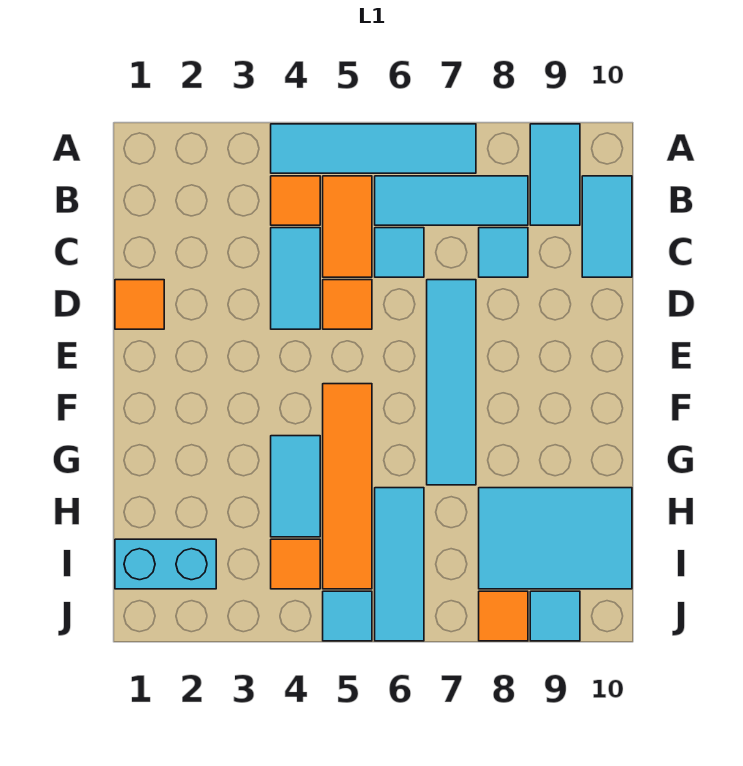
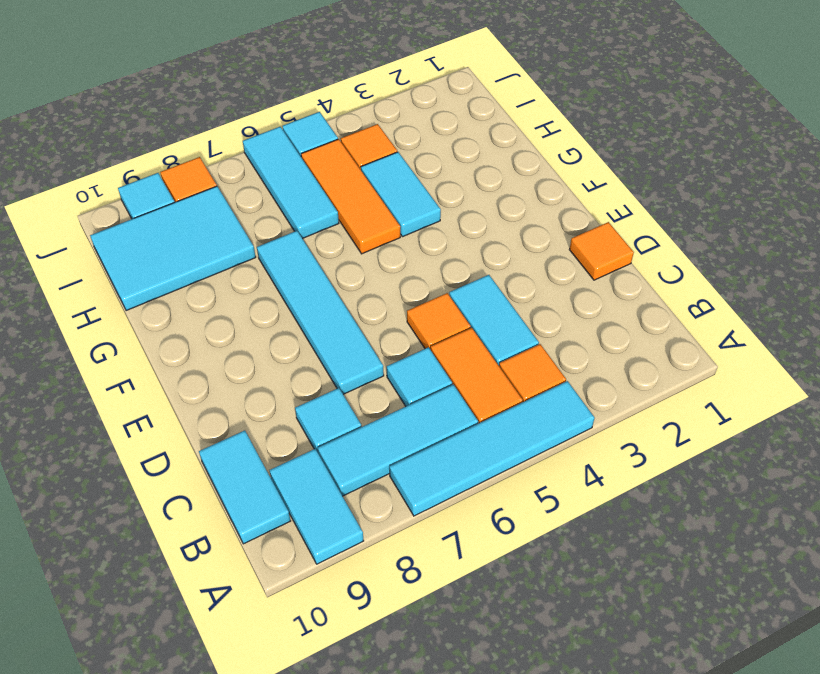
orange 1x4 tile [323,384,372,589] -> orange 1x3 tile [301,139,400,254]
cyan 1x2 brick [115,539,216,589] -> none

